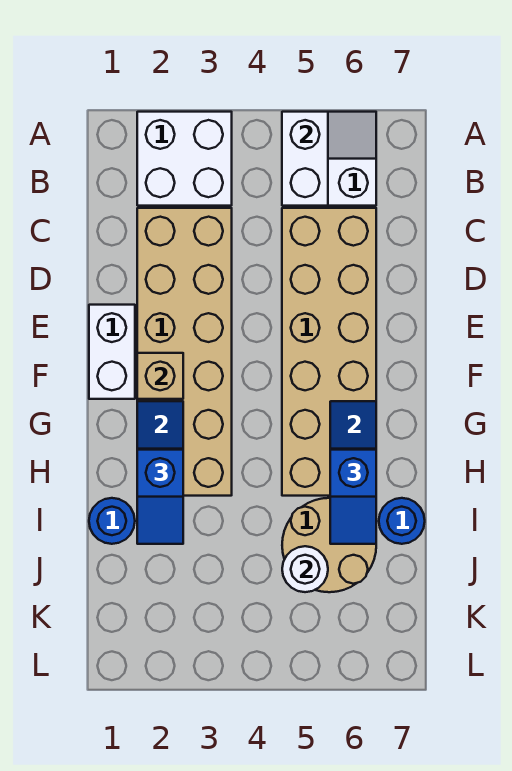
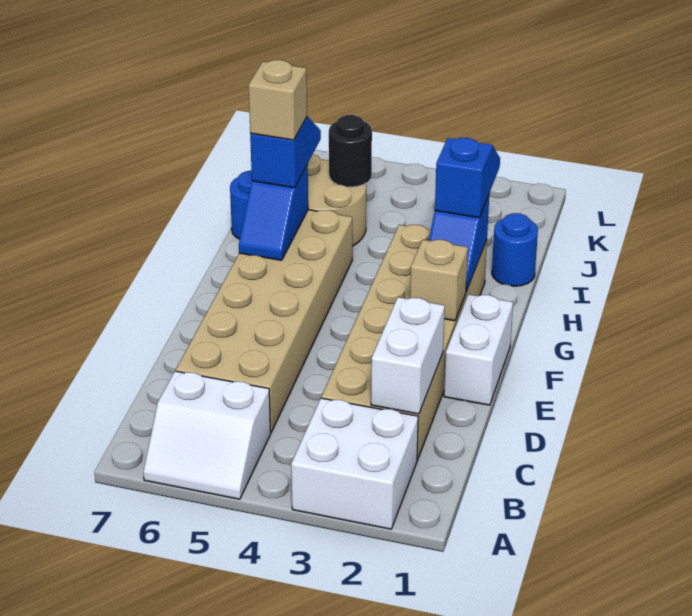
white 1x2 brick [282,112,328,206] -> white 1x2 brick moved to [371,297,445,414]
none -> tan 1x1 brick [249,60,307,140]
white 1x1 round brick [282,546,328,592] -> black 1x1 round brick [329,115,372,187]

